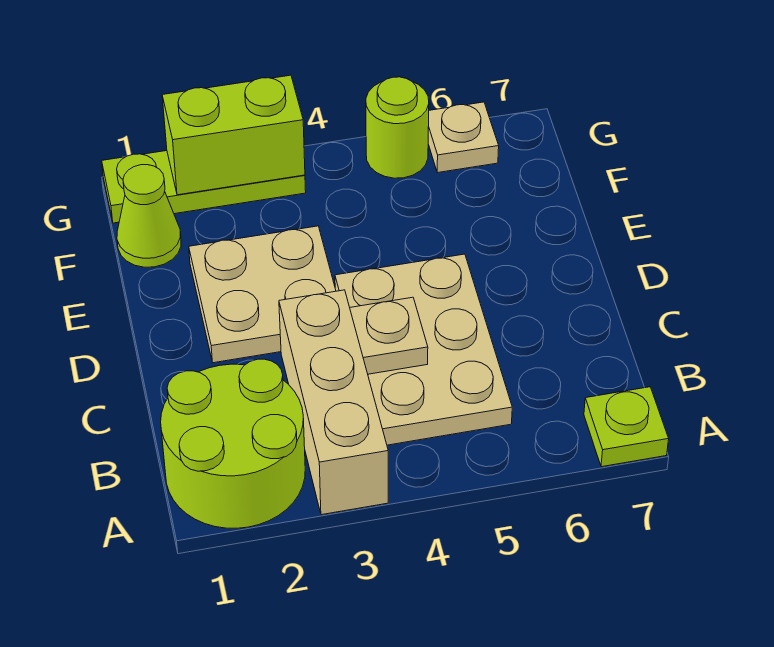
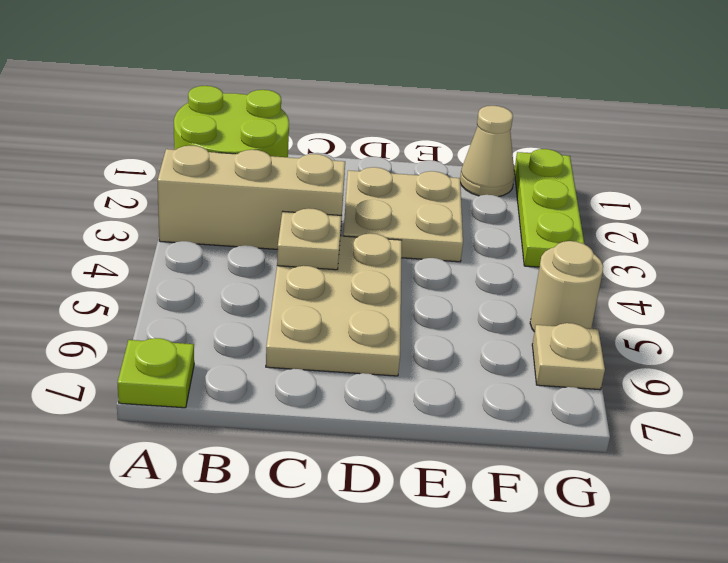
tan 2x3 plate [335,254,512,445] -> tan 2x3 plate turned to [266,233,402,376]
lime 1x1 cone [117,165,181,267] -> tan 1x1 cone [460,106,515,197]
lime 1x2 brick [162,75,305,195] -> none
lime 1x1 round brick [366,77,429,178] -> tan 1x1 round brick [530,241,603,332]

